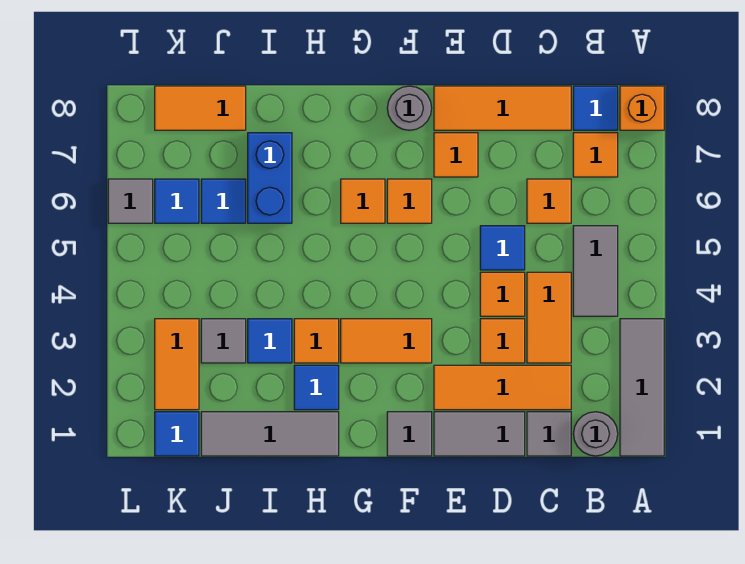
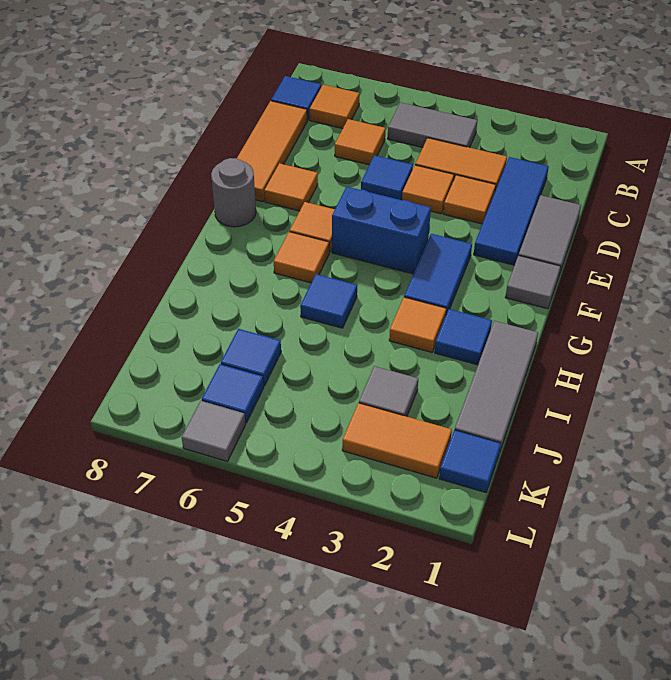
grey 1x3 tile [620,319,664,456] -> none
orange 1x1 brick [620,86,664,130] -> none
grey 1x1 round brick [573,412,618,456] -> none
grey 1x1 tile [527,412,571,456] -> none
orange 1x3 tile [434,365,571,410] -> blue 1x3 tile [474,157,549,265]
orange 1x2 tile [341,319,432,363] -> blue 1x2 tile [404,234,472,314]
blue 1x1 tile [248,319,292,363] -> blue 1x1 tile moved to [300,274,357,328]
blue 1x2 brick [248,133,292,223] -> blue 1x2 brick moved to [332,187,431,274]
orange 1x2 tile [155,86,246,130] -> none

